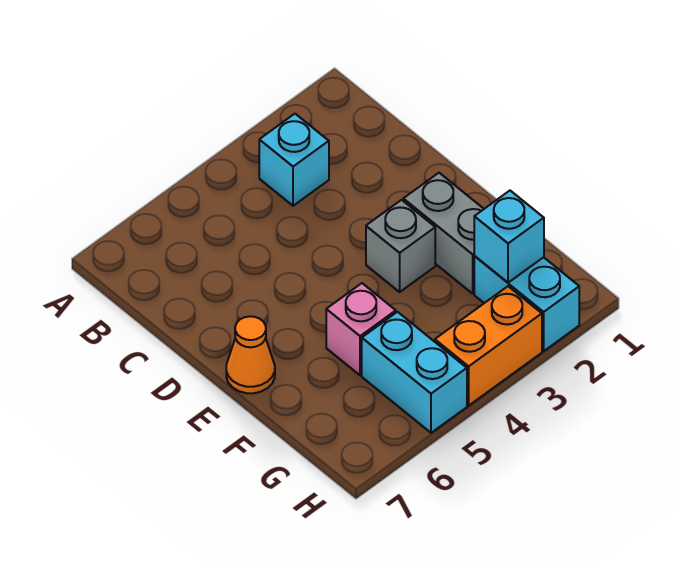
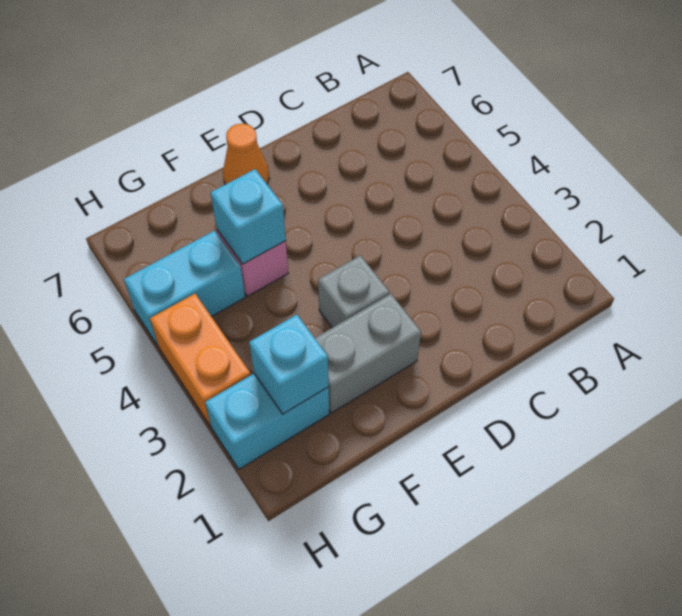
cyan 1x1 brick [259,114,329,206] -> cyan 1x1 brick moved to [211,169,286,264]

